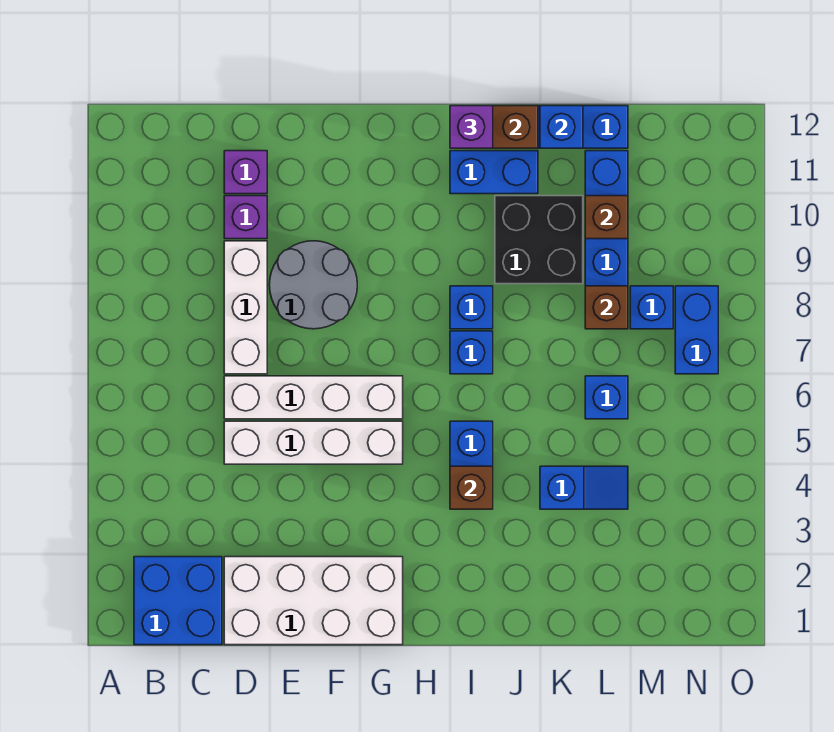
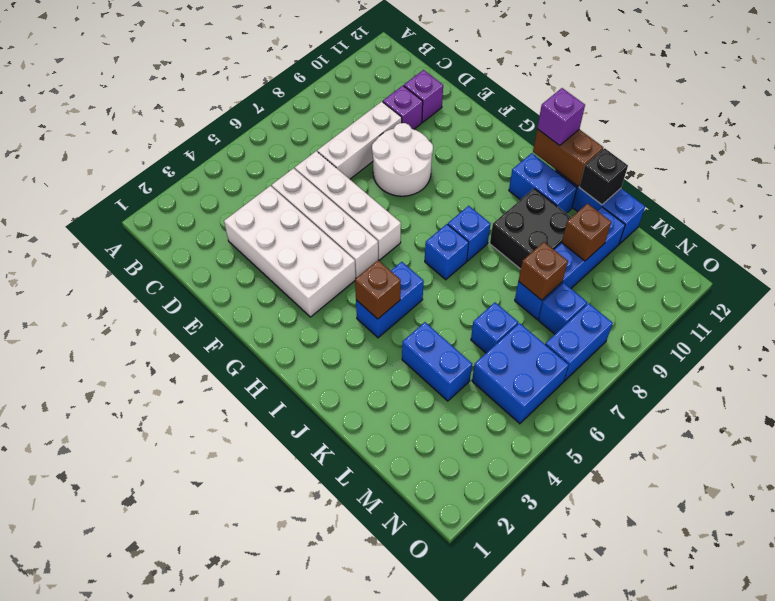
blue 2x2 brick [134,557,222,645] -> blue 2x2 brick moved to [472,323,569,424]
white 2x4 brick [224,557,403,645] -> white 2x4 brick moved to [224,186,356,317]
grey 2x2 round brick [269,241,357,329] -> white 2x2 round brick [372,123,433,196]
blue 1x2 slope [540,466,628,509] -> blue 1x2 brick [402,322,472,401]
blue 1x1 brick [540,106,583,148] -> black 1x1 brick [579,148,628,205]

